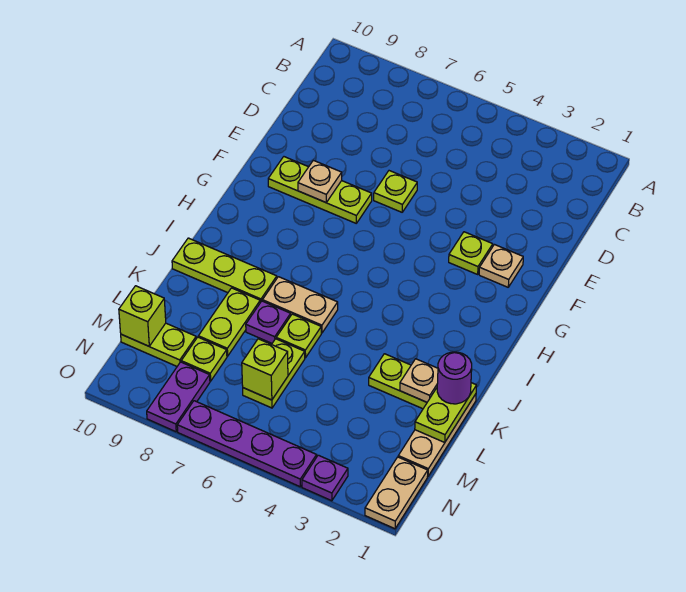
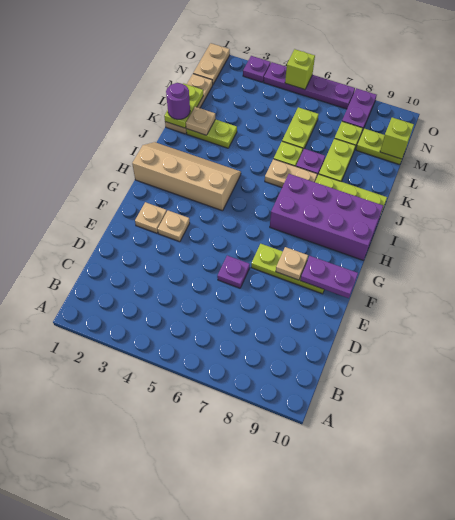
lime 1x1 plate [374,171,417,212] -> purple 1x1 plate [217,256,250,288]
lime 1x1 plate [449,232,493,274] -> tan 1x1 plate [158,210,190,242]
none -> purple 1x2 plate [300,256,358,298]
none -> tan 2x4 slope [132,142,241,211]
none -> purple 2x4 brick [270,174,383,260]
lime 1x1 brick [242,339,288,400] -> lime 1x1 brick moved to [285,49,315,90]

